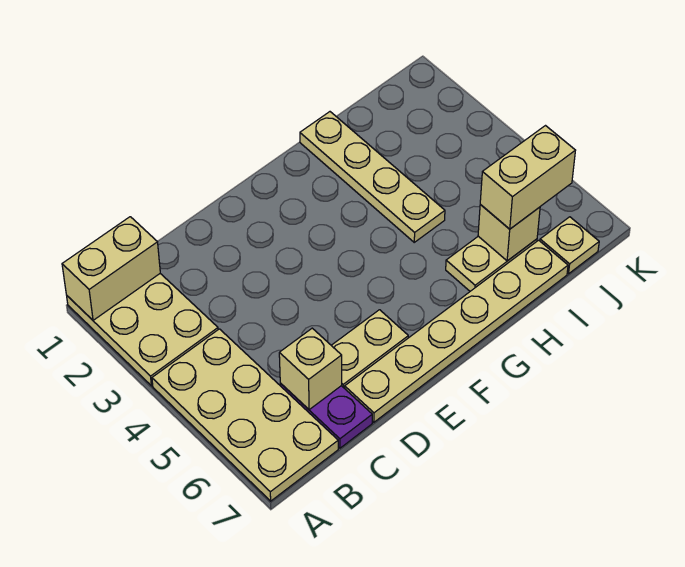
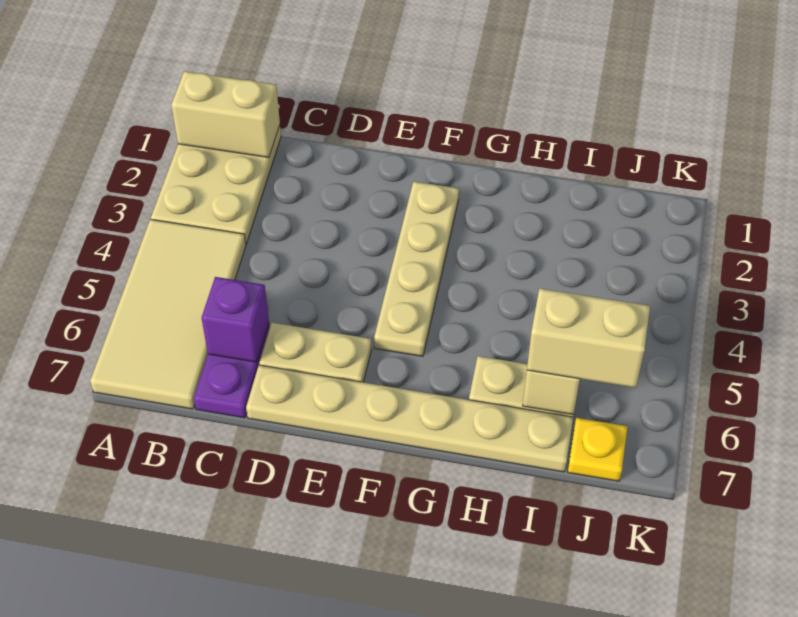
tan 2x4 plate [152,329,338,501] -> tan 2x4 tile [90,219,246,409]
tan 1x1 brick [279,328,342,410] -> purple 1x1 brick [202,277,269,362]
tan 1x4 plate [300,112,445,242] -> tan 1x4 plate moved to [374,182,459,356]
tan 1x1 plate [540,217,599,274] -> yellow 1x1 plate [568,418,628,481]

